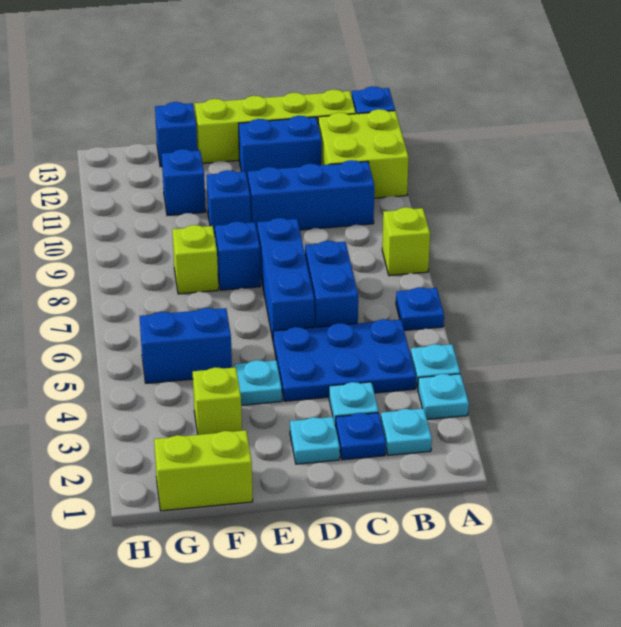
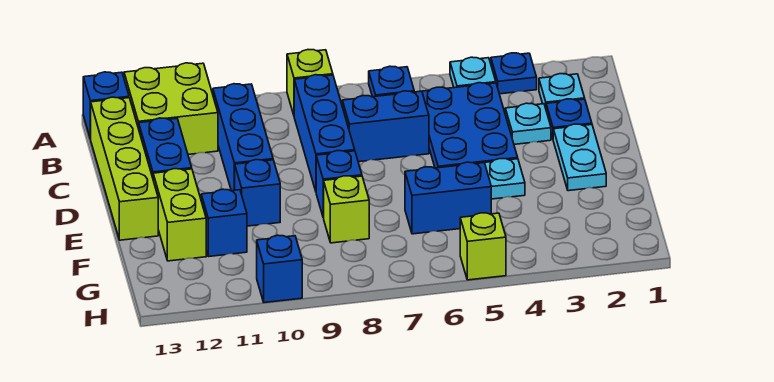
cyan 1x1 plate [418,374,469,419] -> blue 1x1 plate [491,53,537,94]
cyan 1x1 plate [290,417,340,464] -> cyan 1x2 plate [553,124,606,191]
blue 1x3 brick [257,218,314,339] -> blue 1x3 brick turned to [294,75,355,191]
lime 1x2 brick [154,430,253,511] -> lime 1x2 brick moved to [153,169,206,261]
lime 1x1 brick [193,367,242,435] -> lime 1x1 brick moved to [460,213,506,280]
blue 1x2 brick [140,308,232,383] -> blue 1x2 brick turned to [405,162,491,234]
blue 1x1 brick [155,102,197,167] -> blue 1x1 brick moved to [257,235,302,303]

